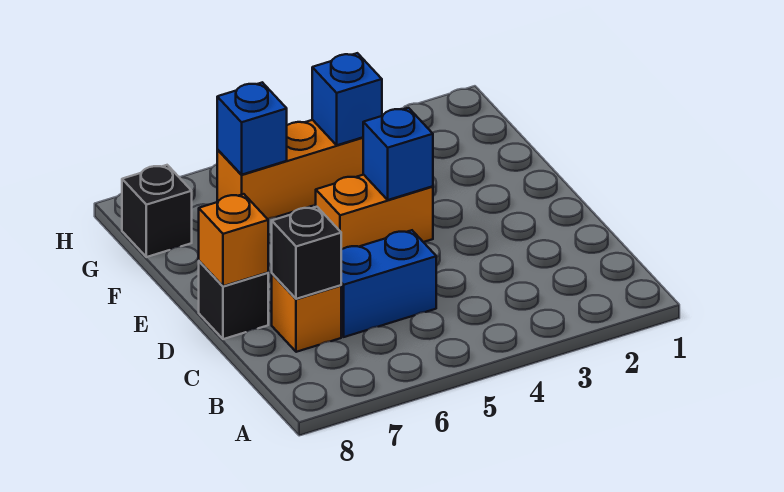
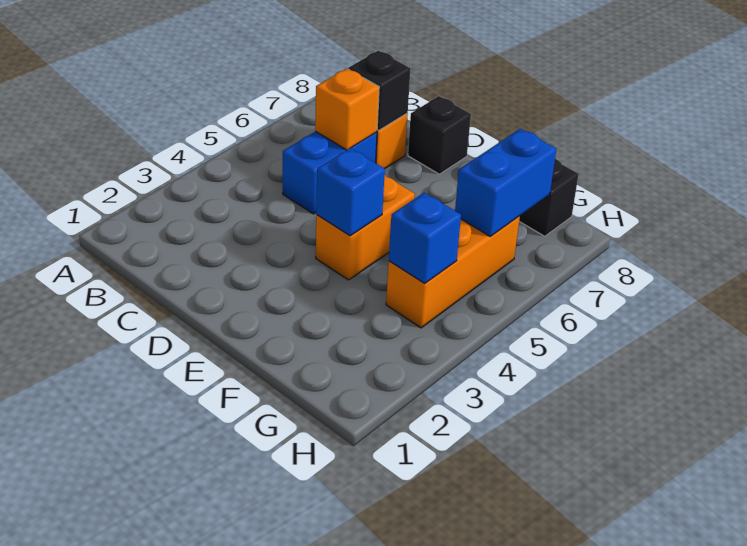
orange 1x1 brick [199,194,268,286] -> orange 1x1 brick moved to [315,69,379,150]
blue 1x1 brick [217,82,287,175] -> blue 1x2 brick [455,129,556,237]

